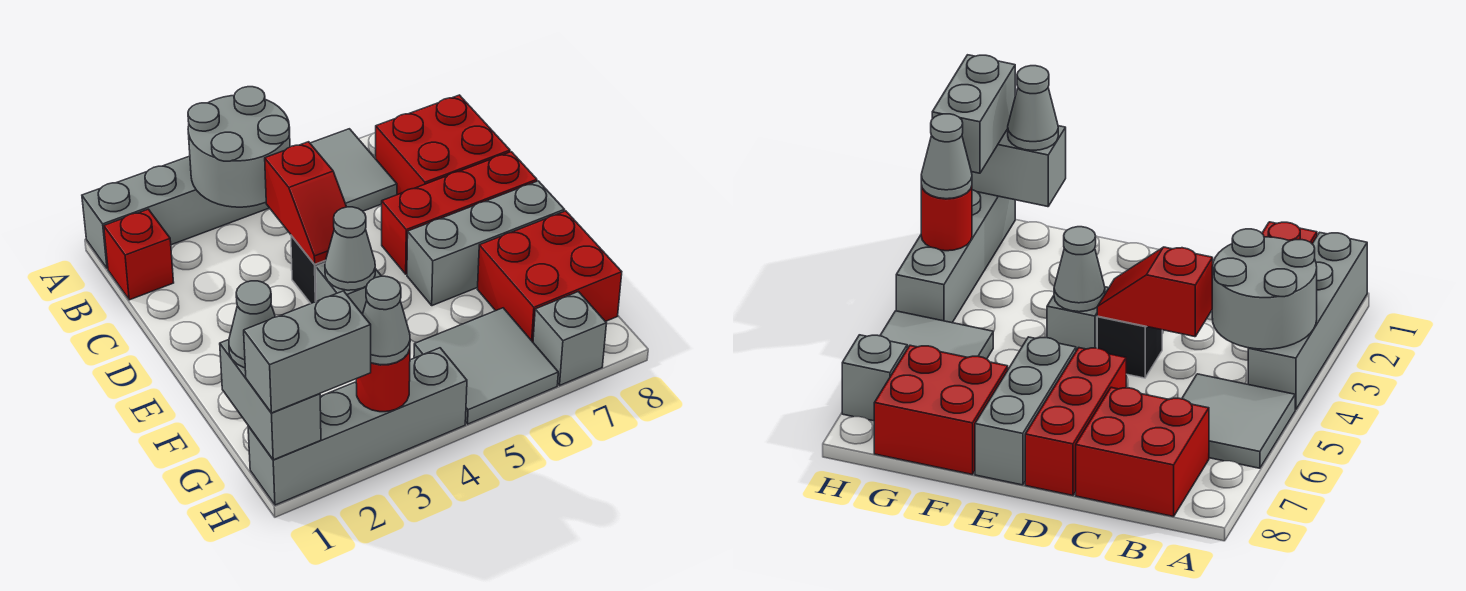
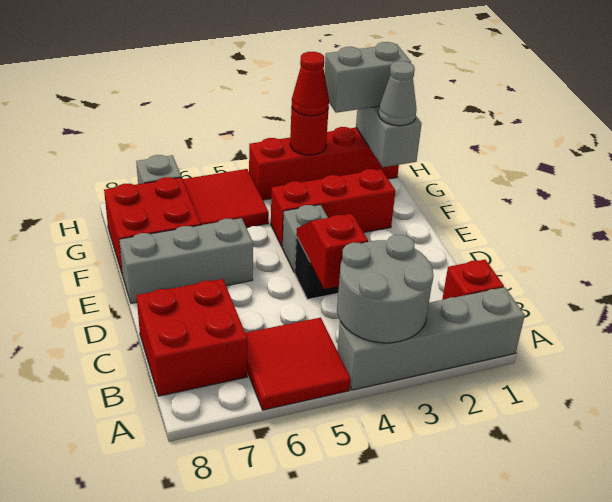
grey 2x2 tile [310,129,397,211] -> red 2x2 tile [245,318,351,410]
red 1x3 brick [382,152,537,274] -> red 1x3 brick moved to [271,169,395,247]
grey 1x1 cone [325,207,375,290] -> none
grey 2x2 tile [414,308,558,424] -> red 2x2 tile [183,169,269,228]
grey 1x4 brick [248,348,467,505] -> red 1x4 brick [249,127,399,200]
grey 1x1 cone [363,276,410,365] -> red 1x1 cone [292,52,329,116]

